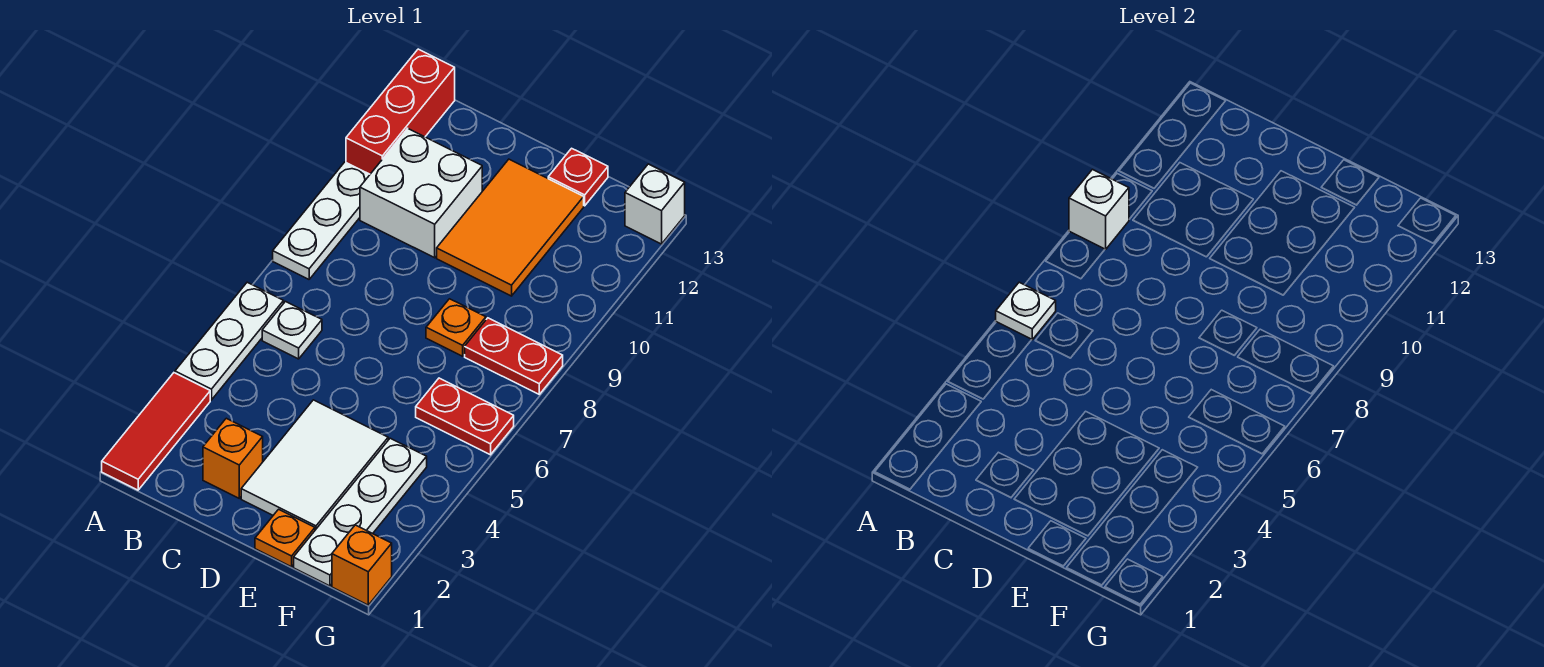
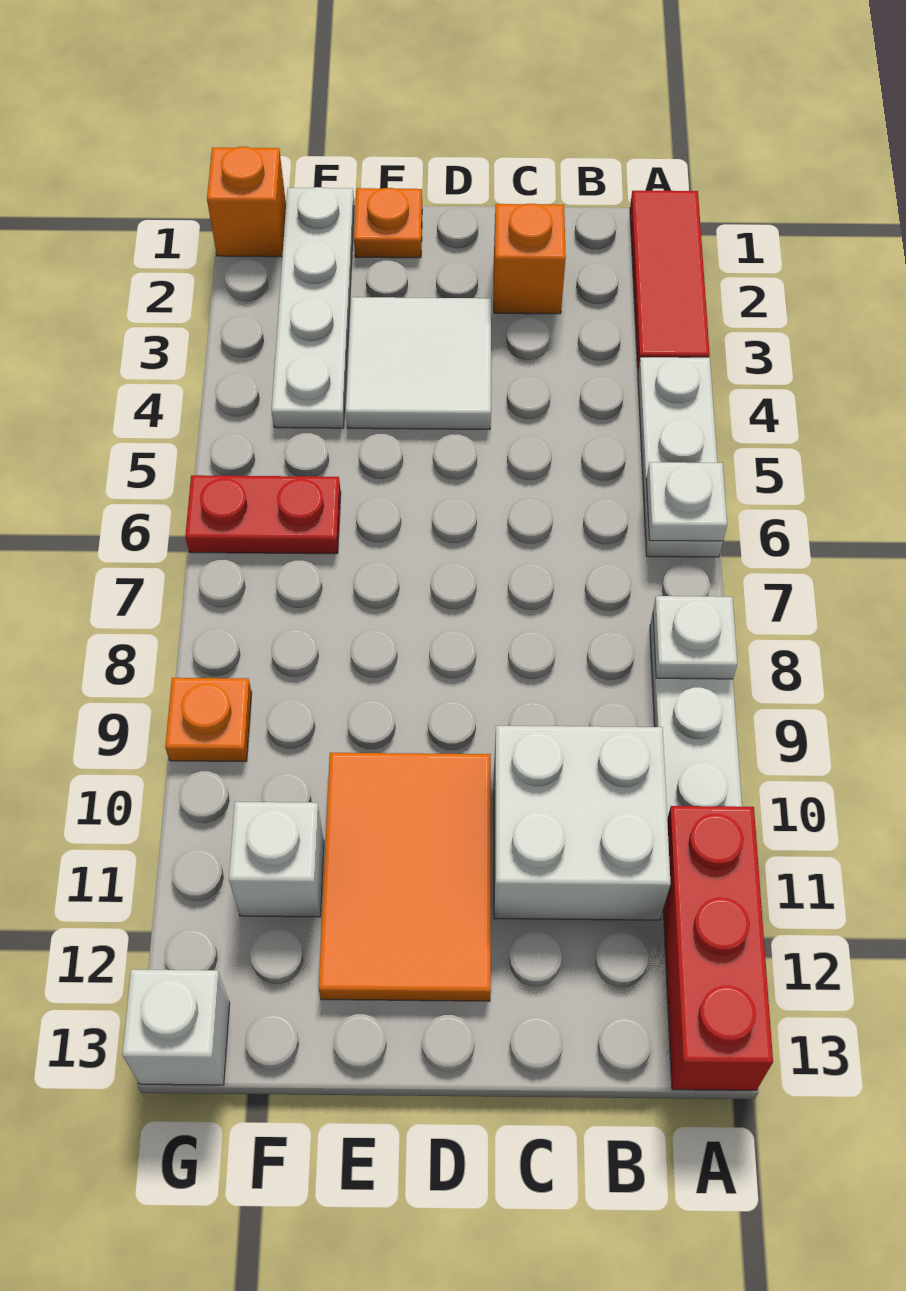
white 1x1 brick [1069,170,1129,250] -> white 1x1 brick moved to [229,802,324,917]
white 1x1 plate [262,302,322,359] -> white 1x1 plate moved to [653,596,737,679]
white 2x3 tile [241,400,388,530] -> white 2x2 tile [346,297,491,429]
orange 1x1 plate [426,299,486,356] -> orange 1x1 plate moved to [165,678,252,762]
red 1x1 plate [548,148,608,206] -> none
red 1x2 plate [465,318,563,394] -> none

